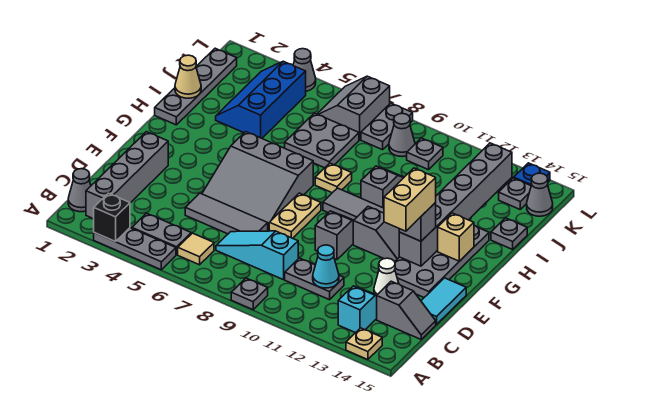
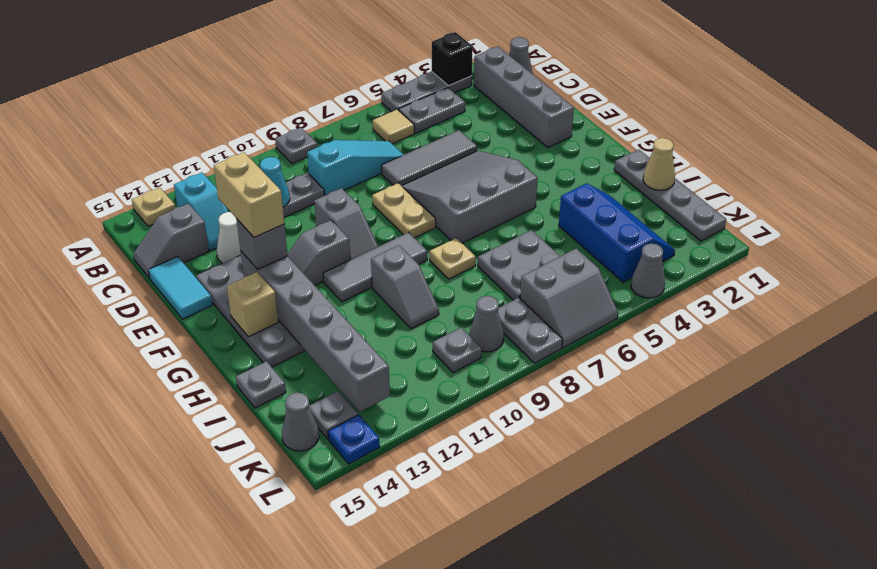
grey 2x2 slope [317,76,390,140] -> grey 2x2 slope turned to [520,248,618,348]

